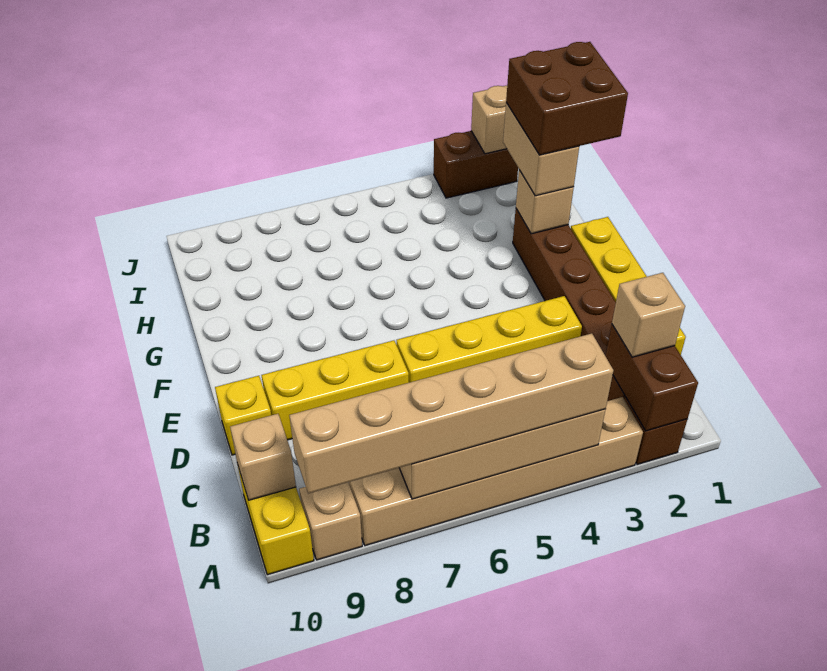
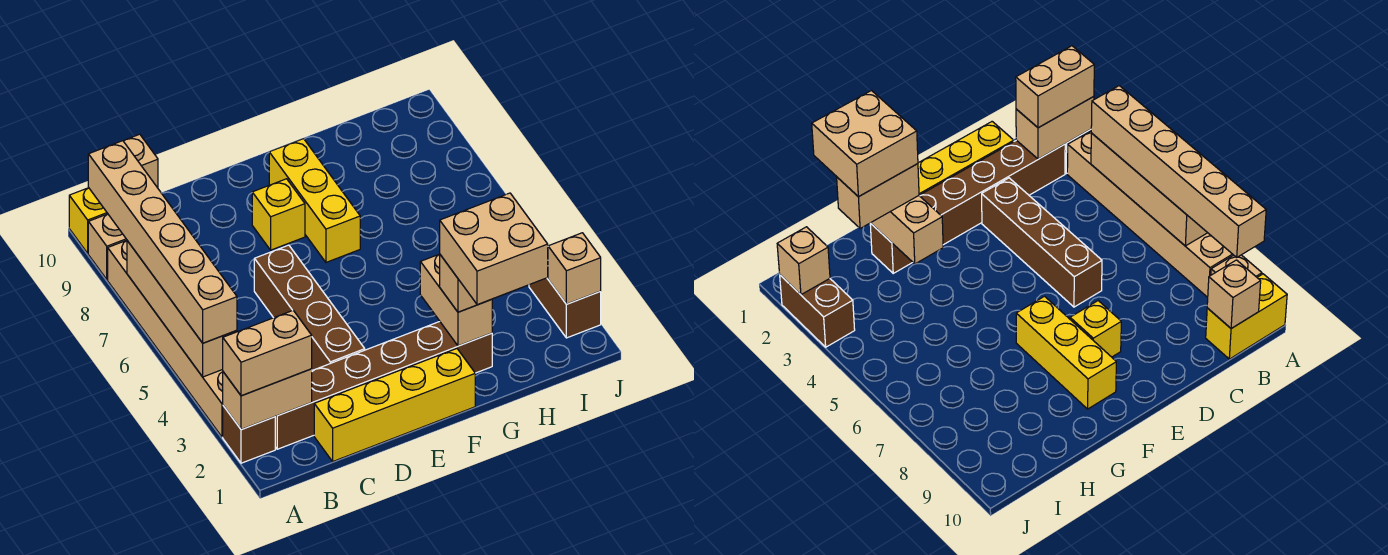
brown 1x2 brick [606,325,698,431] -> tan 1x2 brick [223,369,312,430]
tan 1x1 brick [612,273,685,357] -> tan 1x2 brick [223,310,312,396]
yellow 1x4 brick [397,296,582,383] -> brown 1x4 brick [254,245,365,370]
yellow 1x3 brick [261,340,409,440] -> yellow 1x3 brick moved to [269,139,360,262]
yellow 1x1 brick [215,376,271,455] -> yellow 1x1 brick moved to [252,179,305,250]
brown 2x2 brick [506,42,628,155] -> tan 2x2 brick [440,193,548,305]
tan 1x1 brick [516,170,574,234] -> tan 1x2 brick [420,254,492,346]

